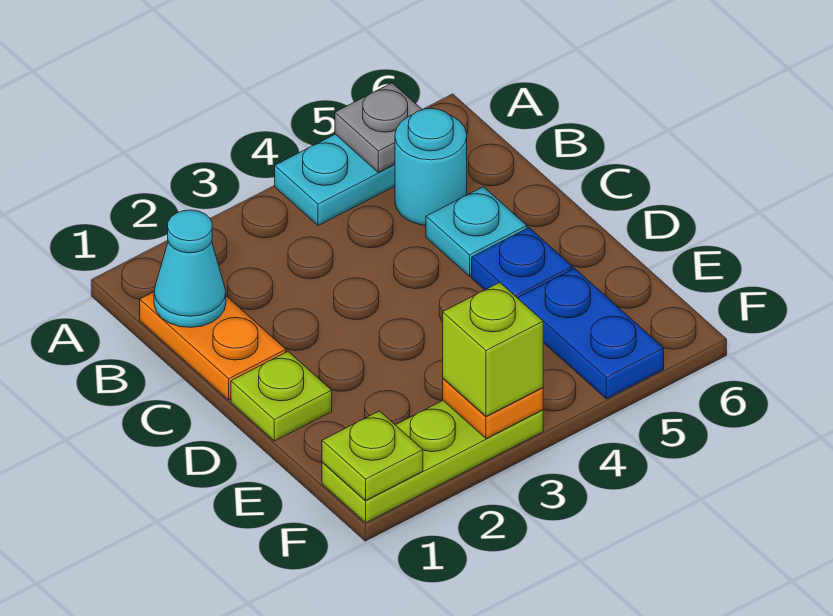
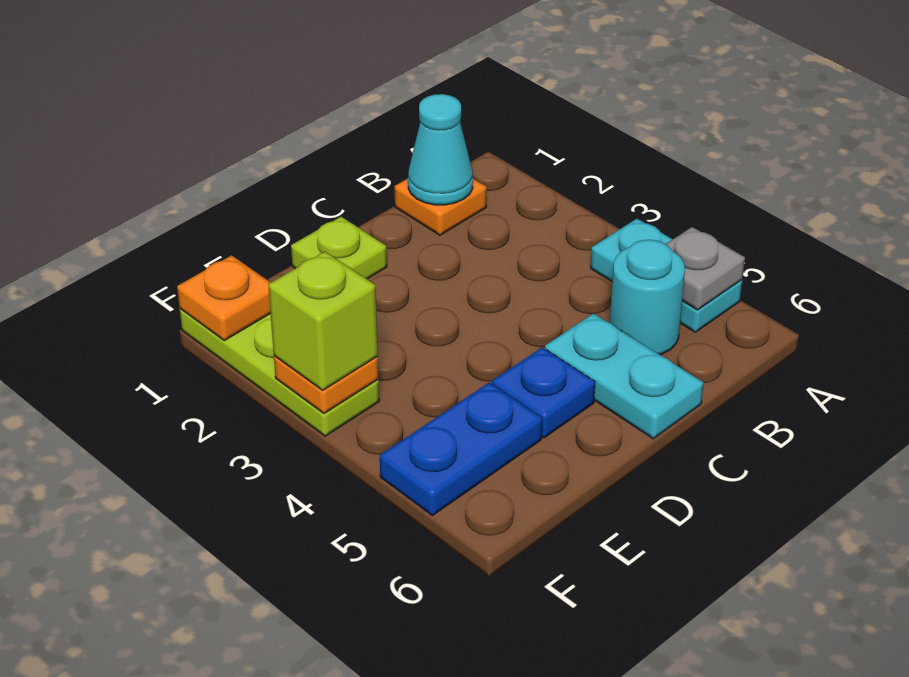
orange 1x2 plate [140,292,286,400] -> orange 1x1 plate [395,178,487,235]
cyan 1x1 plate [426,187,527,276] -> cyan 1x2 plate [545,313,704,439]
lime 1x1 plate [322,411,423,500] -> orange 1x1 plate [177,255,271,340]

